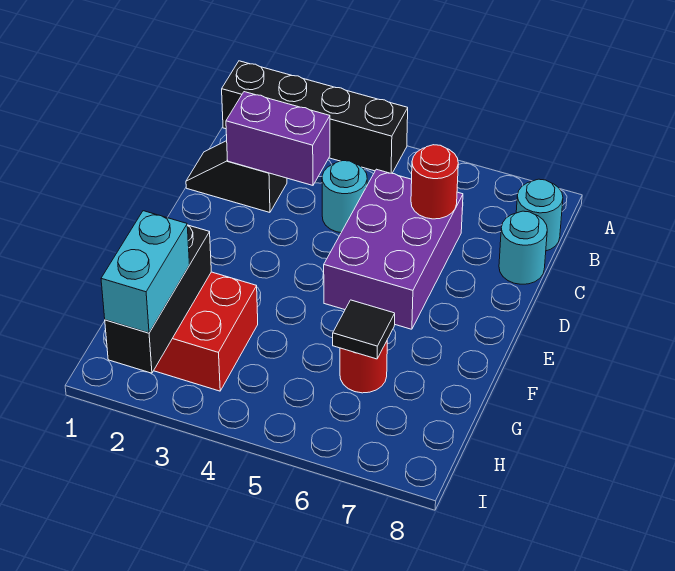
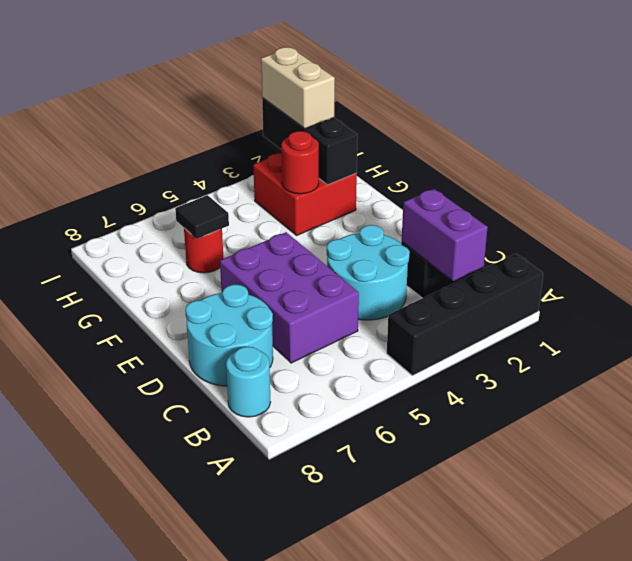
purple 1x2 brick [226,92,330,185] -> purple 1x2 brick turned to [402,189,488,281]
cyan 1x1 round brick [322,161,367,233] -> cyan 2x2 round brick [327,225,410,320]
red 1x1 round brick [411,145,458,219] -> red 1x1 round brick moved to [281,131,319,194]
cyan 1x1 round brick [499,211,547,284] -> cyan 2x2 round brick [185,284,273,386]
cyan 1x2 brick [101,211,190,333] -> tan 1x2 brick [261,47,335,129]

